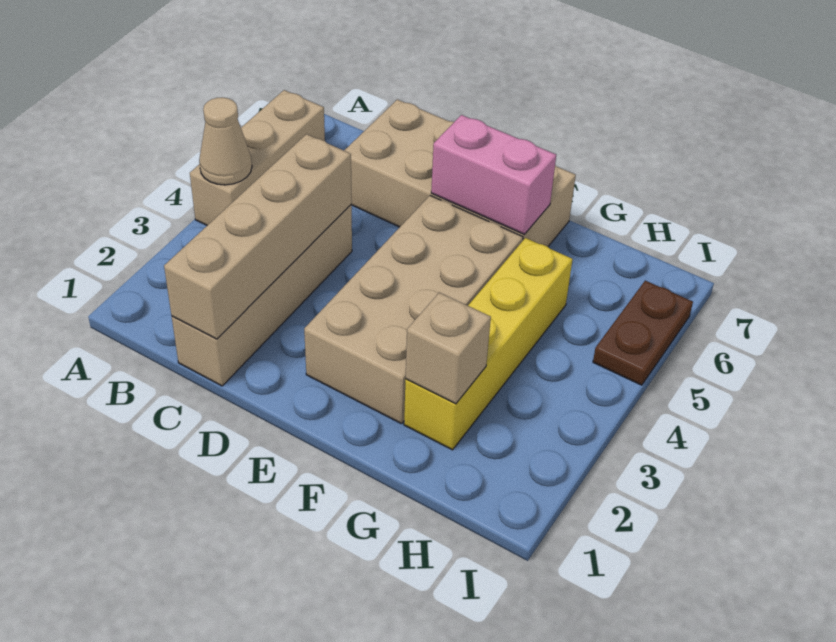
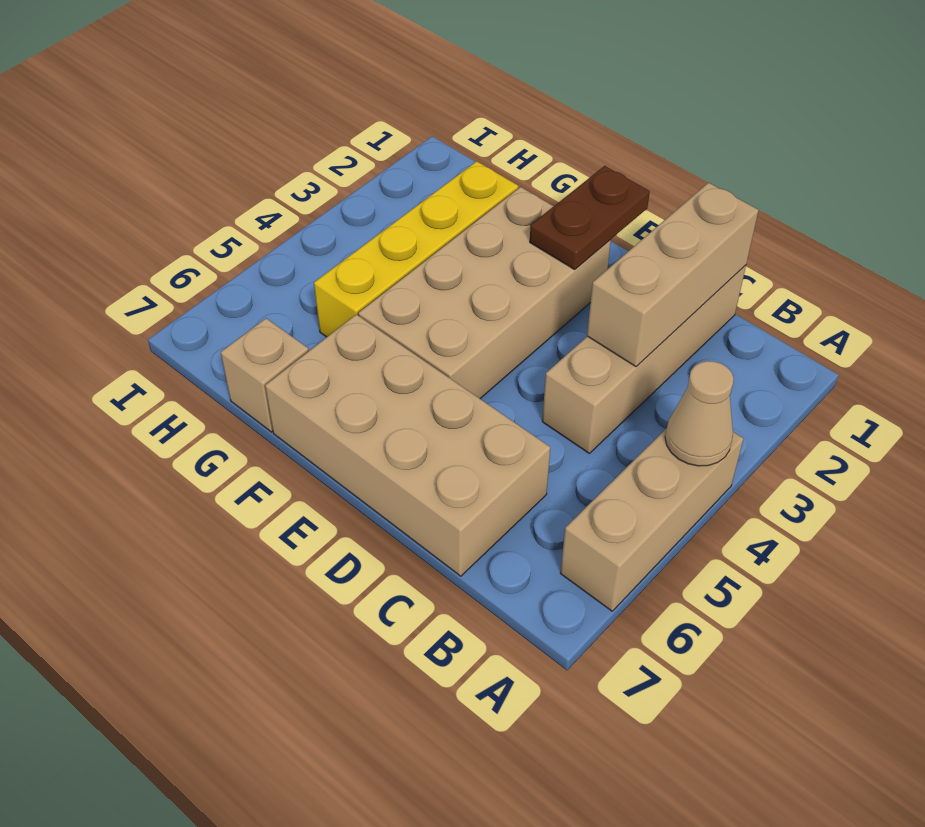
tan 1x4 brick [164,134,352,339] -> tan 1x3 brick [587,183,759,367]
pink 1x2 brick [431,115,556,235] -> none
tan 1x1 brick [406,292,491,404] -> tan 1x1 brick moved to [221,318,309,432]
brown 1x2 plate [593,281,693,385] -> brown 1x2 plate moved to [530,166,650,269]

